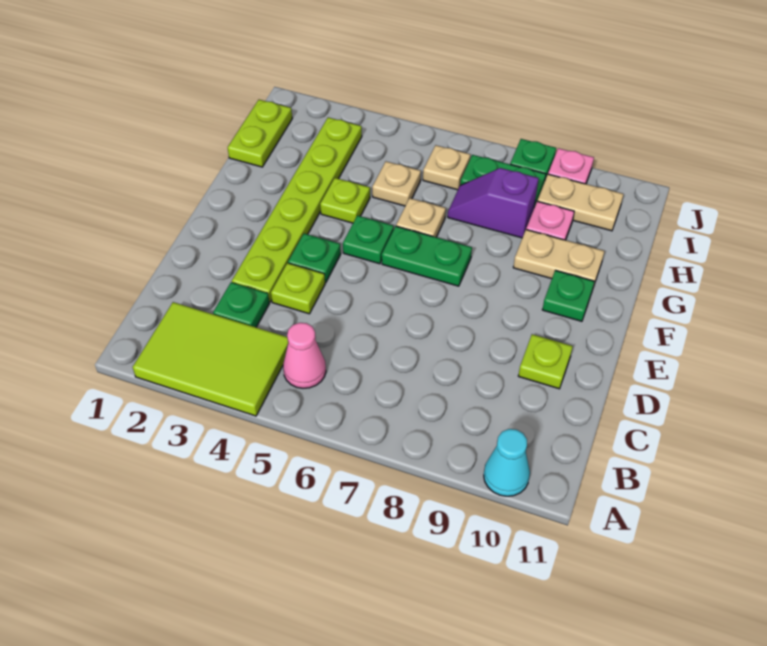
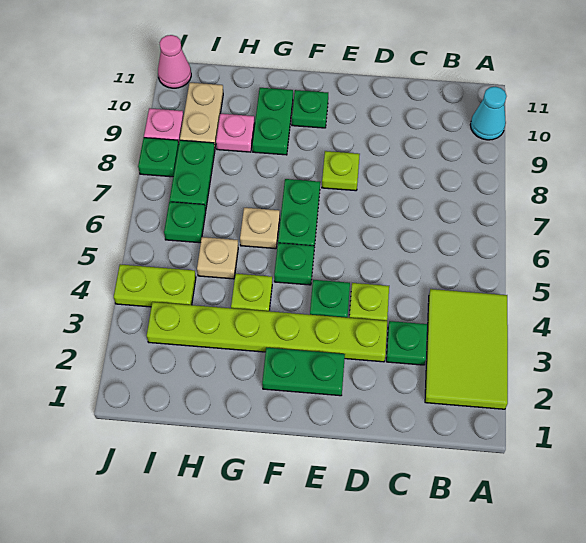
pink 1x1 cone [283,323,326,388] -> pink 1x1 cone moved to [158,35,191,88]
lime 1x1 plate [518,334,573,389] -> lime 1x1 plate moved to [322,151,360,191]
none -> green 1x2 plate [262,348,345,396]
tan 1x2 plate [513,230,604,287] -> green 1x2 plate [252,88,293,155]
lime 1x2 plate [228,100,292,167] -> lime 1x2 plate moved to [114,264,196,307]
purple 1x2 slope [448,168,539,238] -> none
tan 1x1 plate [423,145,470,190] -> green 1x1 plate [164,202,206,243]

